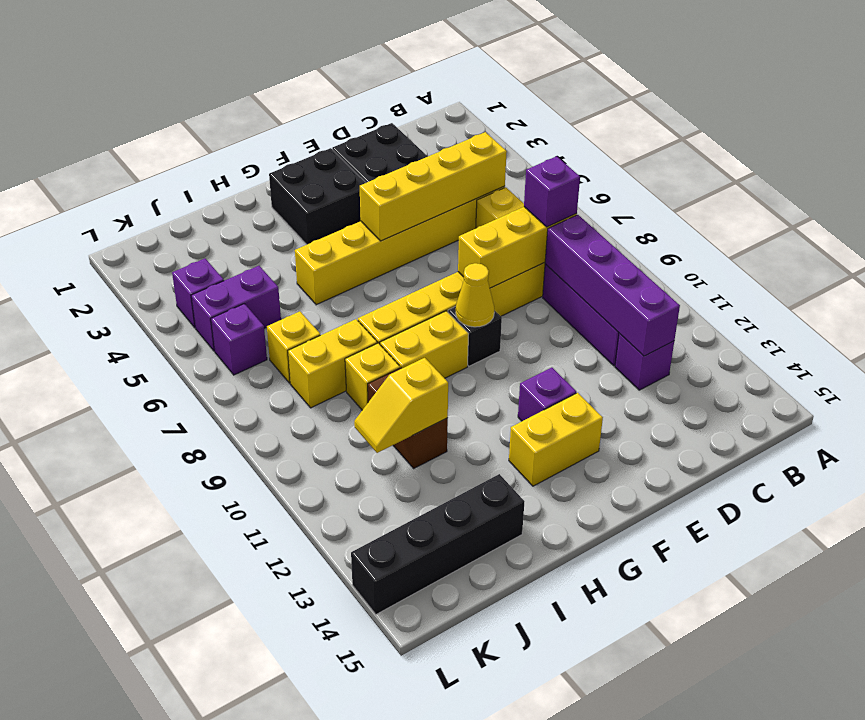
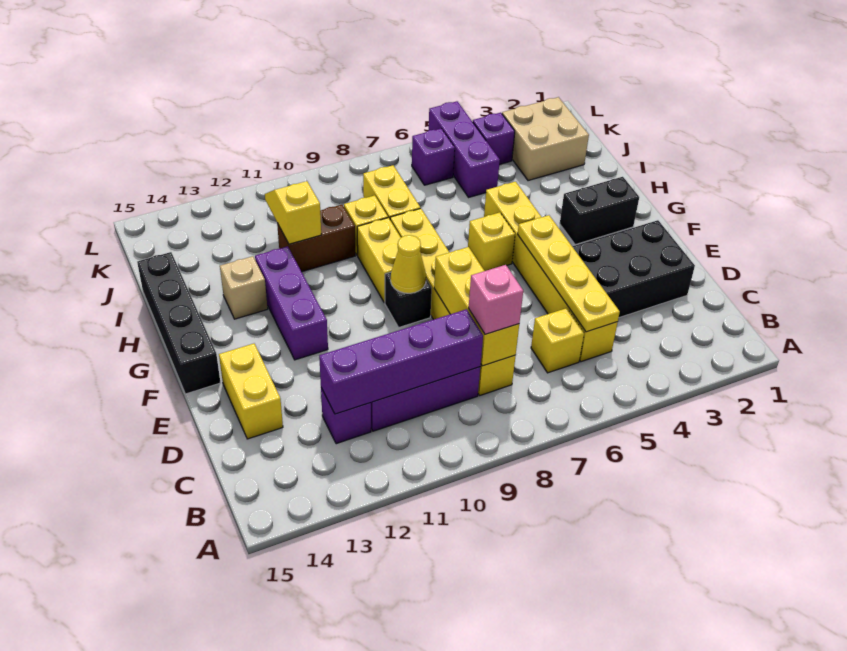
yellow 1x4 brick [360,132,507,241] -> yellow 1x4 plate [518,215,620,332]
purple 1x1 brick [524,156,580,227] -> pink 1x1 brick [469,265,523,334]
black 2x2 brick [269,148,366,244] -> black 1x2 brick [560,177,639,245]
purple 1x1 brick [518,368,576,421] -> purple 1x3 brick [255,246,328,360]
yellow 1x2 brick [509,393,603,486] -> yellow 1x2 brick moved to [219,344,283,439]
none -> tan 1x1 brick [220,256,268,319]
black 1x4 brick [351,474,525,614] -> black 1x4 brick moved to [137,252,220,394]
none -> tan 2x2 brick [502,97,589,181]
purple 1x2 brick [191,266,281,351] -> purple 1x3 brick [428,101,500,197]
yellow 1x1 brick [267,311,320,383] -> yellow 1x1 brick moved to [468,212,515,271]

